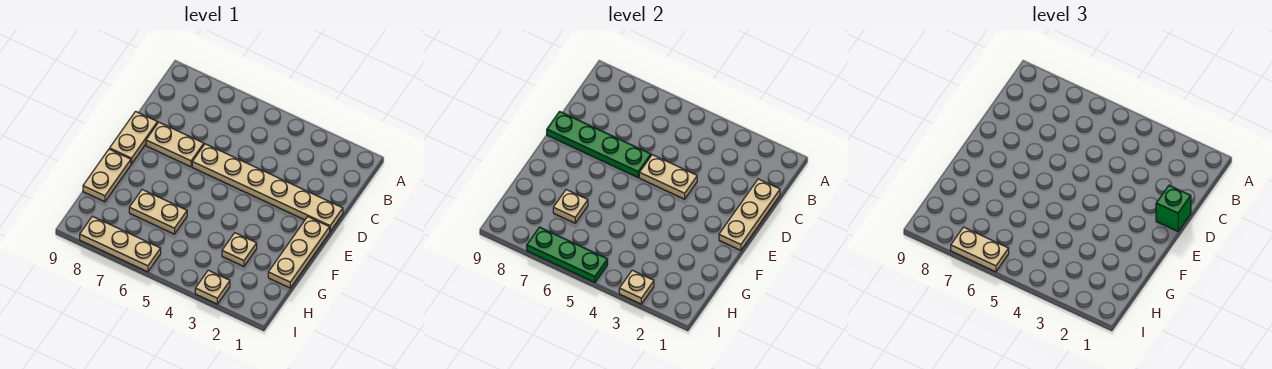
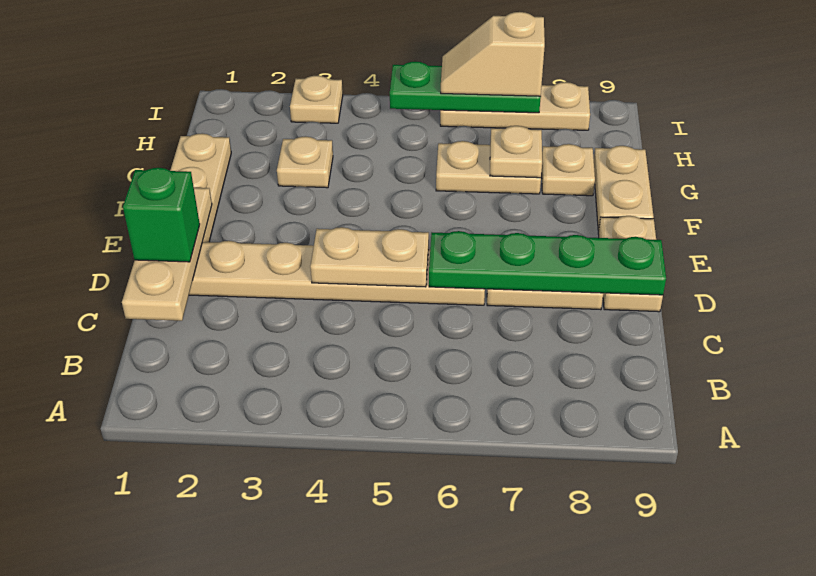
tan 1x1 plate [619,270,654,304] -> tan 1x1 plate moved to [542,144,595,196]
tan 1x2 plate [951,227,1009,272] -> tan 1x2 slope [441,12,545,96]

